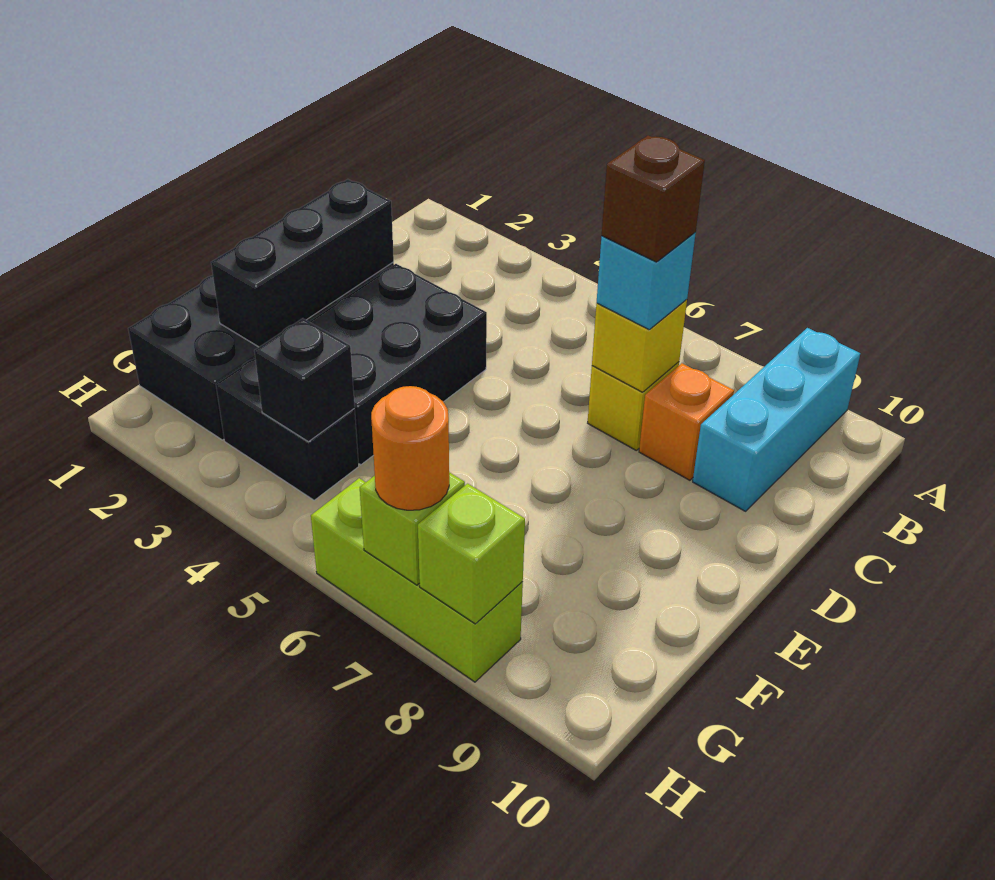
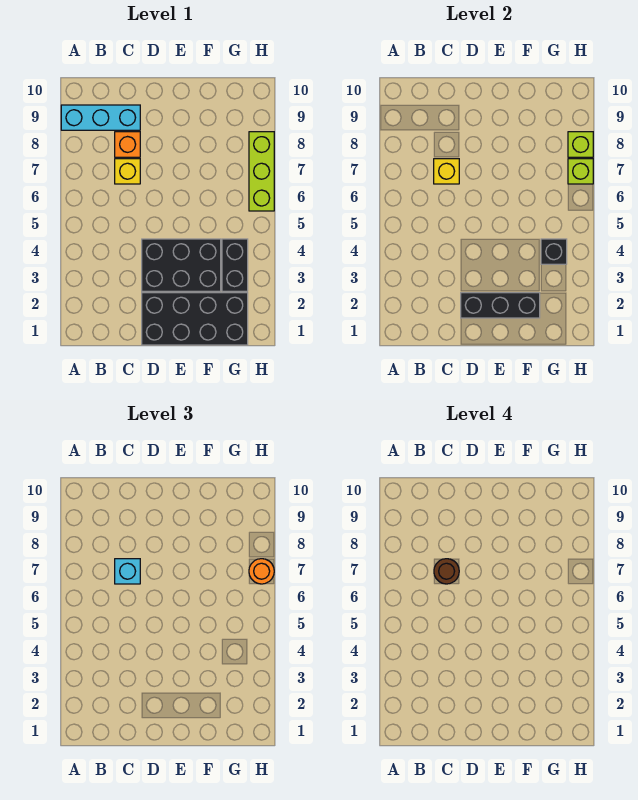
brown 1x1 brick [602,135,705,262] -> brown 1x1 round brick [434,559,459,584]

